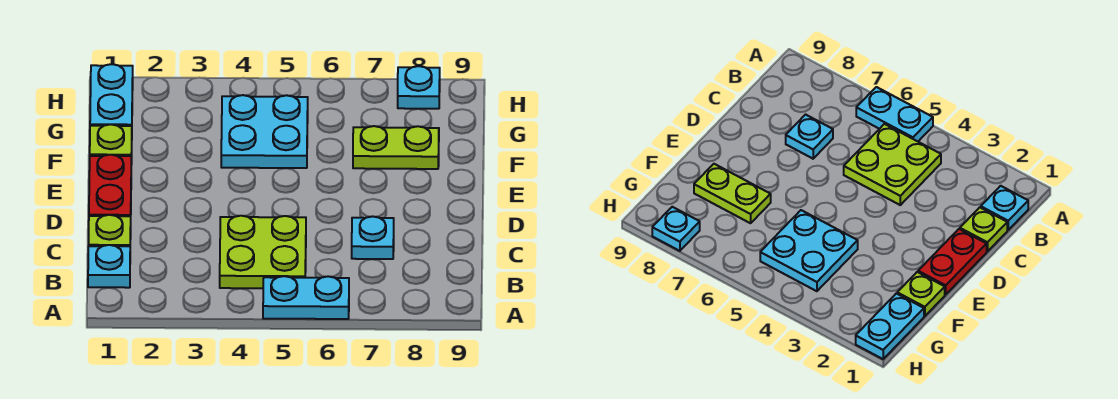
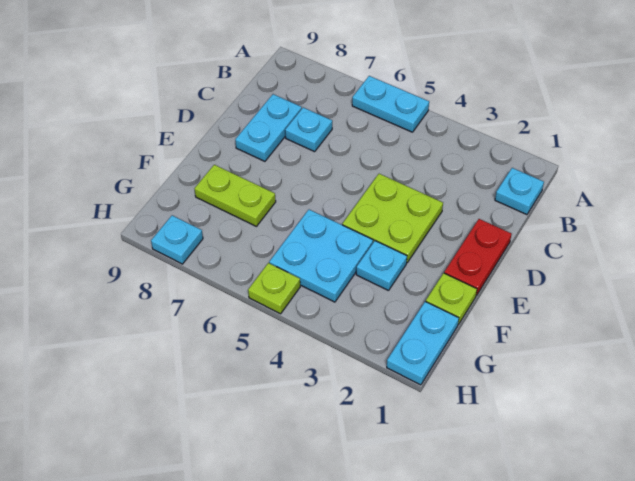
lime 2x2 plate [220,216,306,288] -> lime 2x2 plate moved to [342,174,443,263]
lime 1x1 plate [89,215,131,246] -> lime 1x1 plate moved to [248,263,300,314]
none -> cyan 1x2 plate [235,94,302,161]
none -> cyan 1x1 plate [356,241,407,291]

